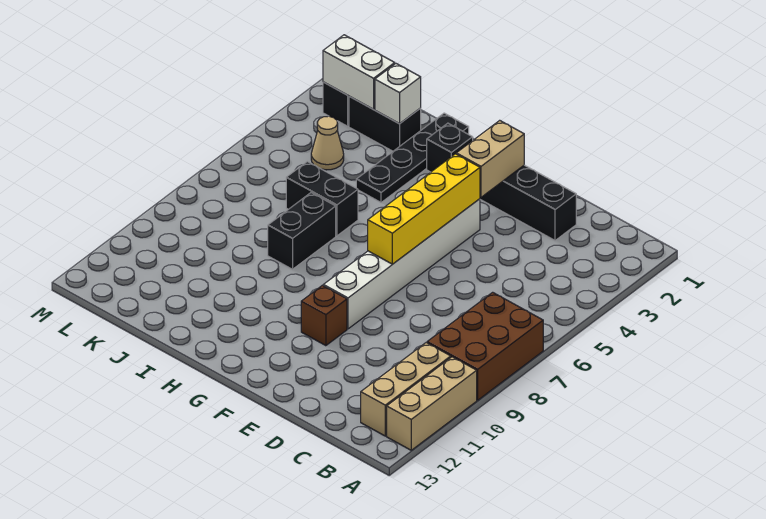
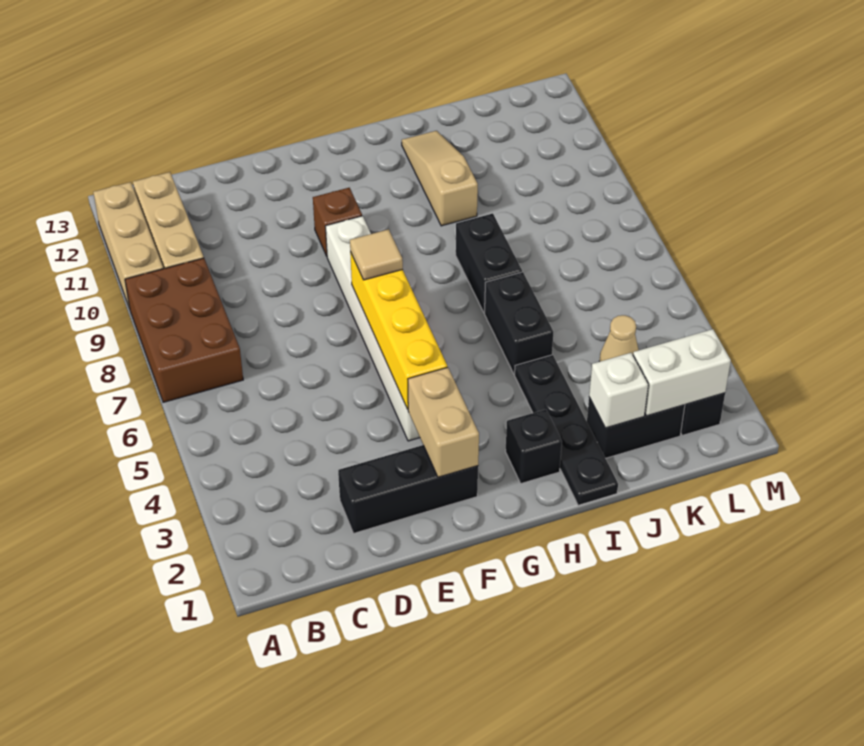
none -> tan 1x1 tile [350,229,403,280]
black 1x2 brick [286,161,358,236] -> black 1x2 brick turned to [485,272,553,374]
none -> tan 1x3 slope [402,131,478,226]

